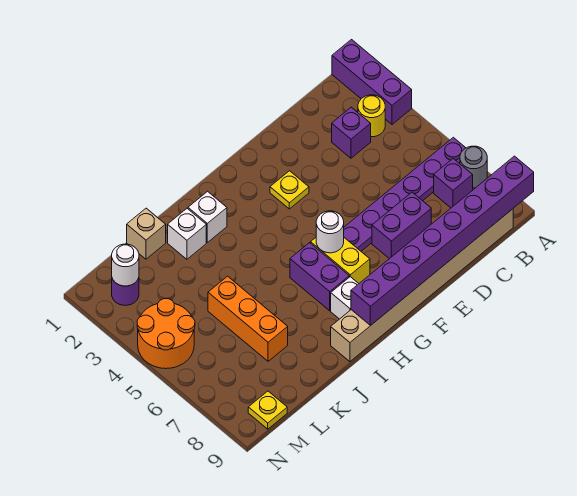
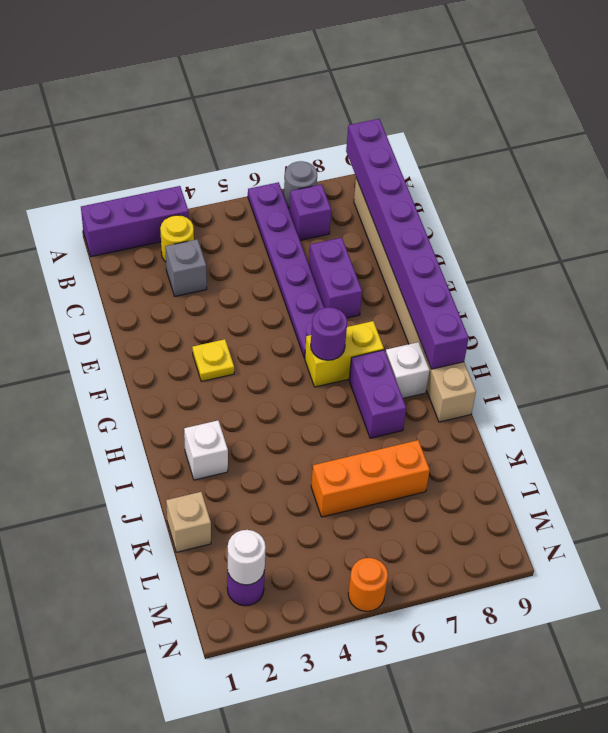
purple 1x1 brick [332,107,371,158] -> grey 1x1 brick [165,239,207,296]
white 1x1 round brick [316,211,344,253] -> purple 1x1 round brick [311,307,347,360]
purple 1x2 brick [290,243,349,311] -> purple 1x2 brick turned to [349,350,406,438]
white 1x1 brick [168,209,206,259] -> none
orange 2x2 round brick [137,299,195,369] -> orange 1x1 round brick [348,558,388,611]
yellow 1x1 plate [248,391,287,429] -> none

